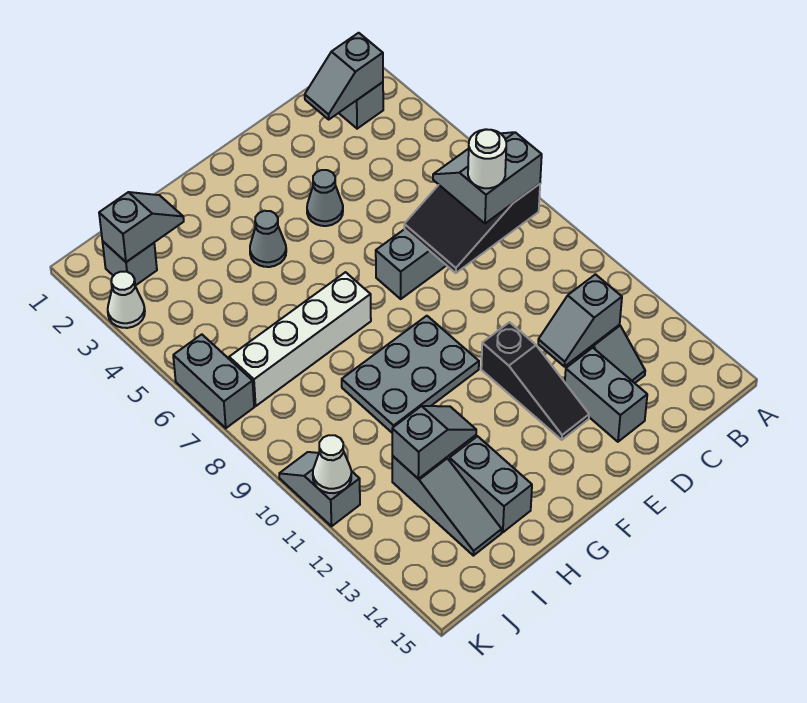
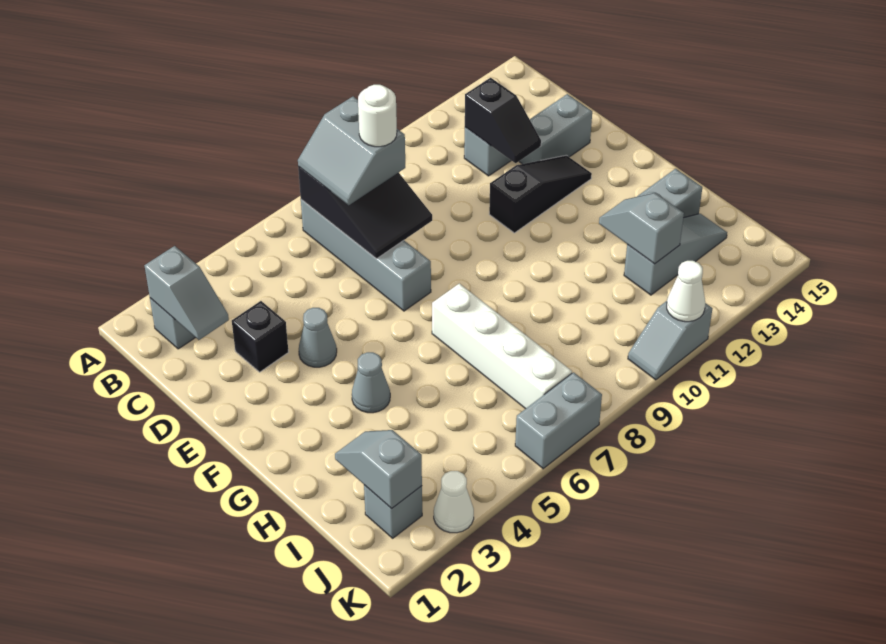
grey 1x2 slope [538,274,622,367] -> black 1x2 slope [465,78,541,163]
none -> black 1x1 brick [232,301,288,372]
grey 2x3 plate [342,316,479,432] -> none

